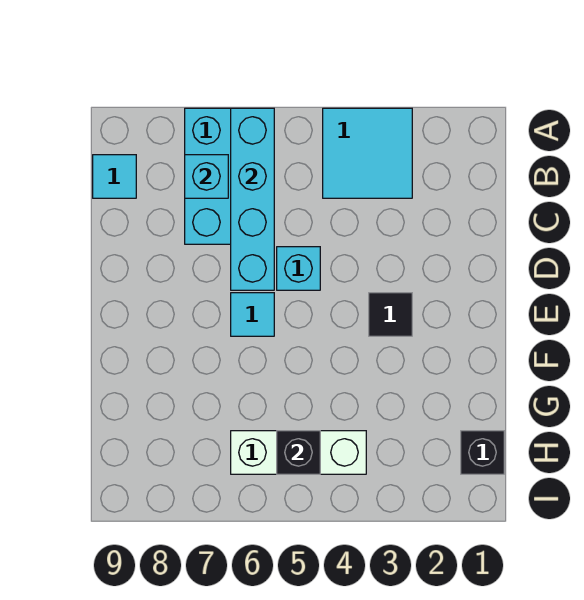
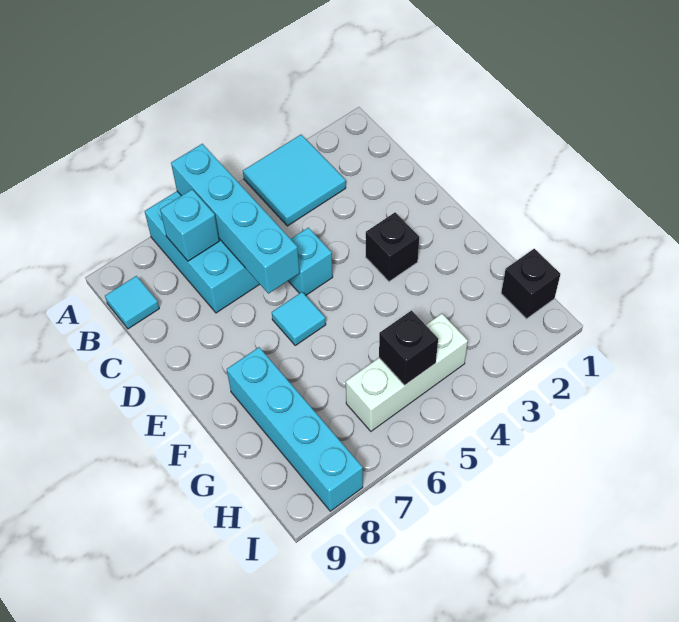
black 1x1 tile [369,293,412,336] -> black 1x1 brick [366,212,419,282]
none -> cyan 1x4 brick [227,347,363,511]

